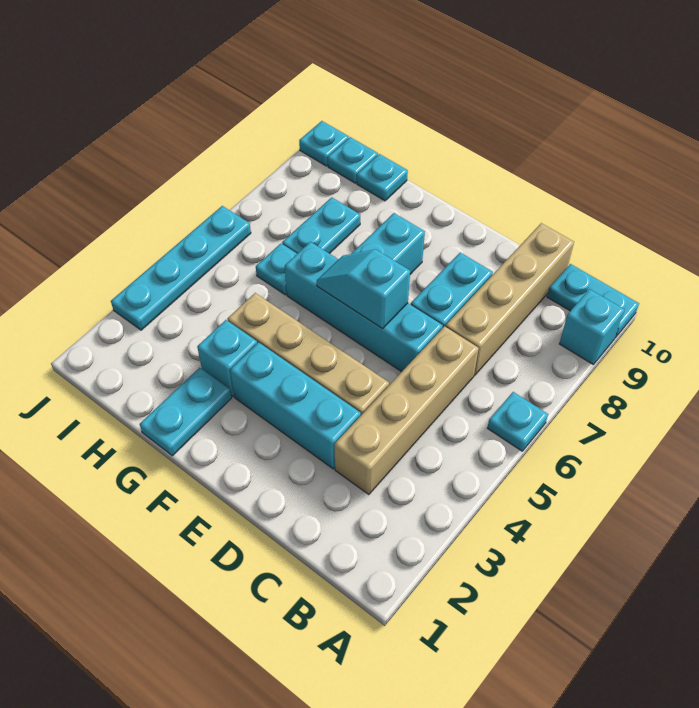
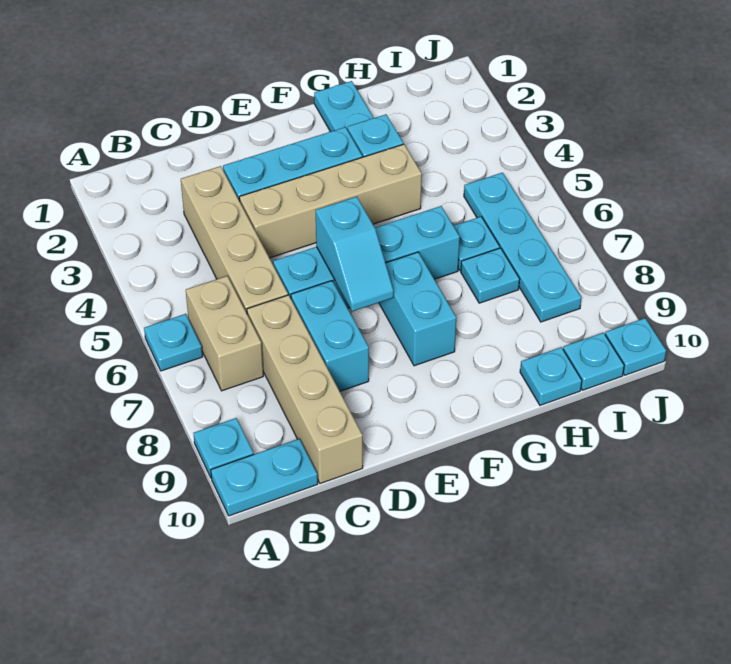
cyan 1x1 brick [559,289,625,364] -> cyan 1x1 plate [194,418,254,477]
none -> tan 1x2 brick [186,276,263,391]
cyan 1x2 slope [317,249,410,329] -> cyan 1x2 slope turned to [316,197,394,311]
cyan 1x2 plate [282,197,360,254] -> cyan 1x1 plate [461,248,520,303]
cyan 1x4 plate [111,206,251,330] -> cyan 1x4 plate moved to [464,173,581,322]

